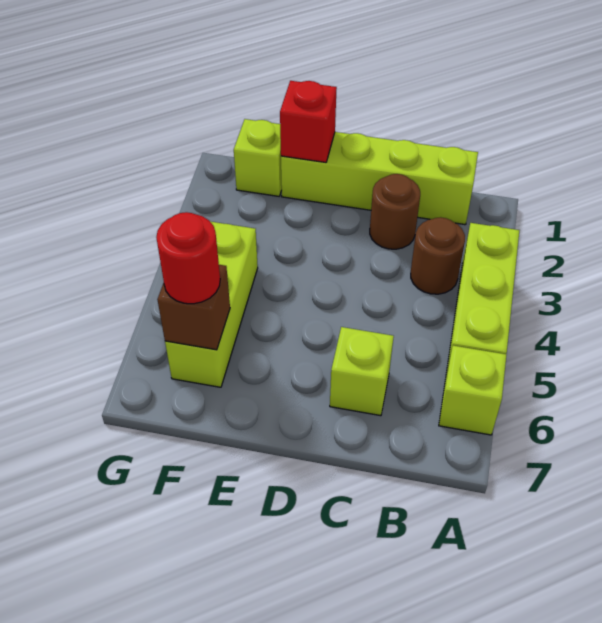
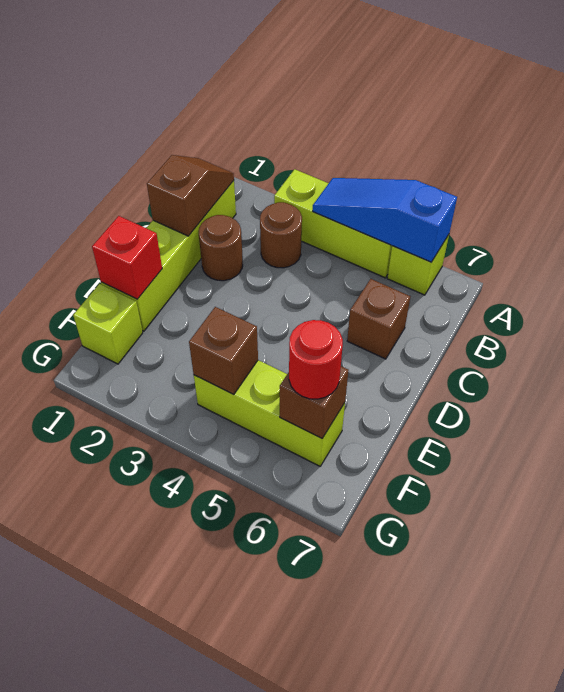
none -> blue 1x3 slope [313,178,457,262]
none -> brown 1x2 slope [147,155,234,236]
lime 1x1 brick [330,327,394,416] -> brown 1x1 brick [347,279,410,359]
none -> brown 1x1 brick [189,307,258,395]

